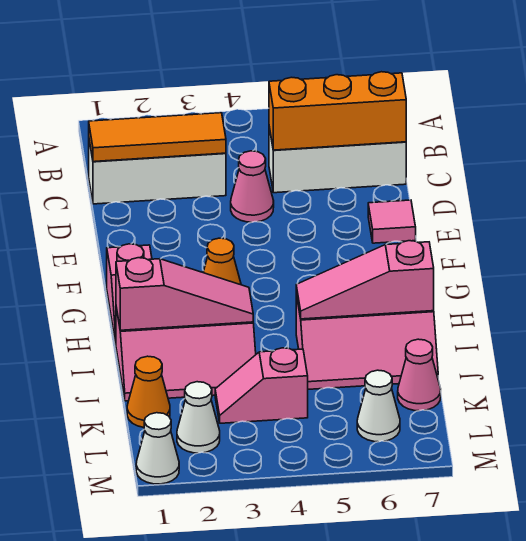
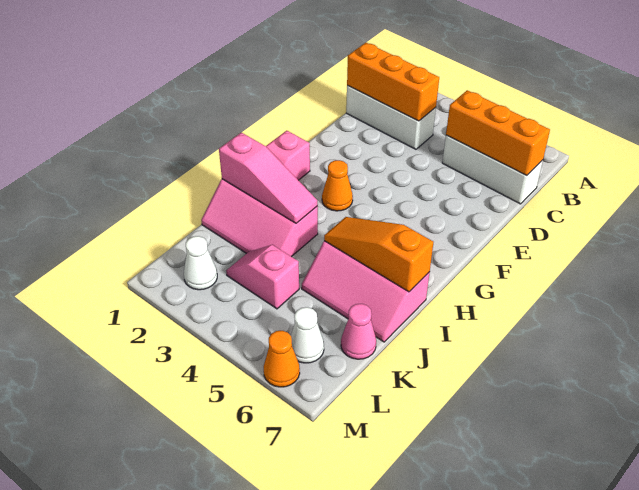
orange 1x3 tile [89,113,226,162] -> orange 1x3 brick [347,43,439,121]
pink 1x1 cone [231,151,274,222] -> none
pink 1x1 tile [368,200,416,243] -> none
pink 1x3 slope [296,241,434,319] -> orange 1x3 slope [324,217,433,292]
orange 1x1 cone [127,356,170,427] -> orange 1x1 cone moved to [264,331,300,387]
white 1x1 cone [136,413,179,484] -> none

